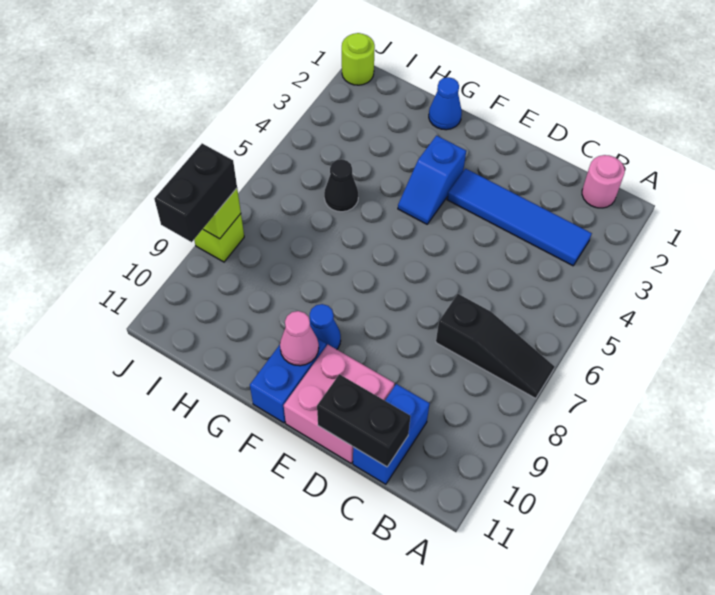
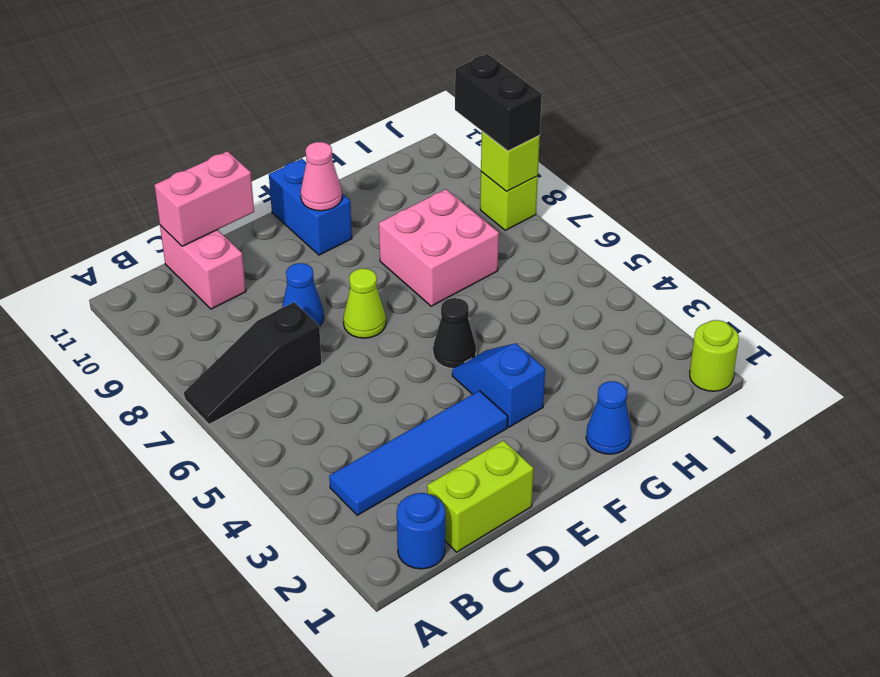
pink 1x1 round brick [582,155,625,208] -> blue 1x1 round brick [397,493,445,569]
none -> lime 1x2 brick [427,440,534,552]
blue 1x2 brick [353,384,430,484] -> pink 1x2 brick [160,225,246,309]
black 1x2 brick [317,374,411,467] -> pink 1x2 brick [155,151,254,246]
pink 2x2 brick [284,345,394,463] -> pink 2x2 brick moved to [379,189,499,306]
none -> lime 1x1 cone [343,268,386,338]
blue 1x1 cone [310,304,341,349] -> blue 1x1 cone moved to [282,263,324,327]
black 1x1 cone [324,159,358,212] -> black 1x1 cone moved to [433,298,476,369]

